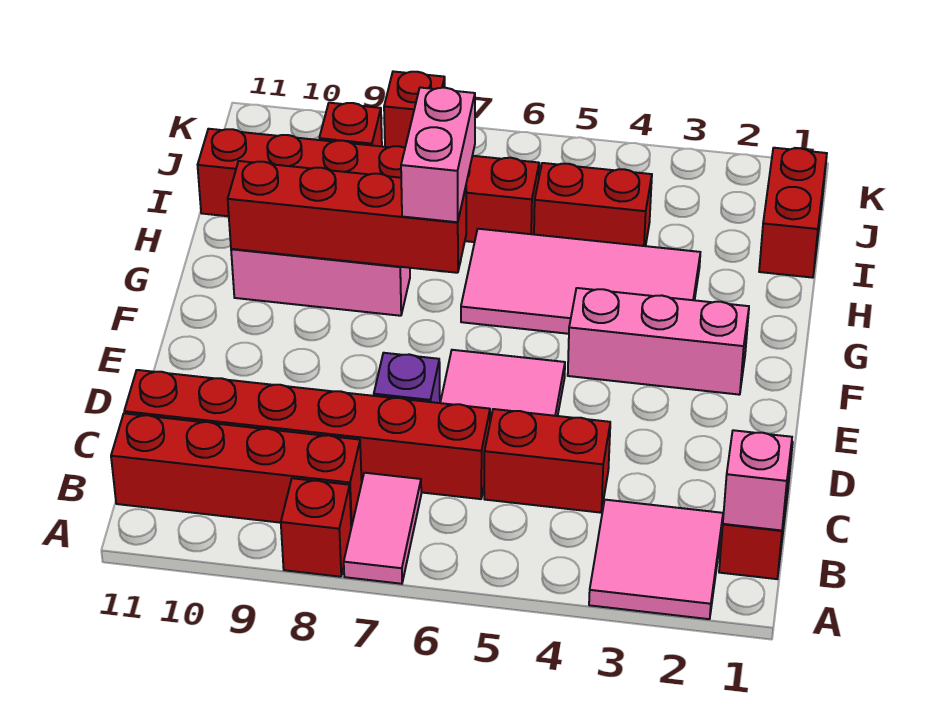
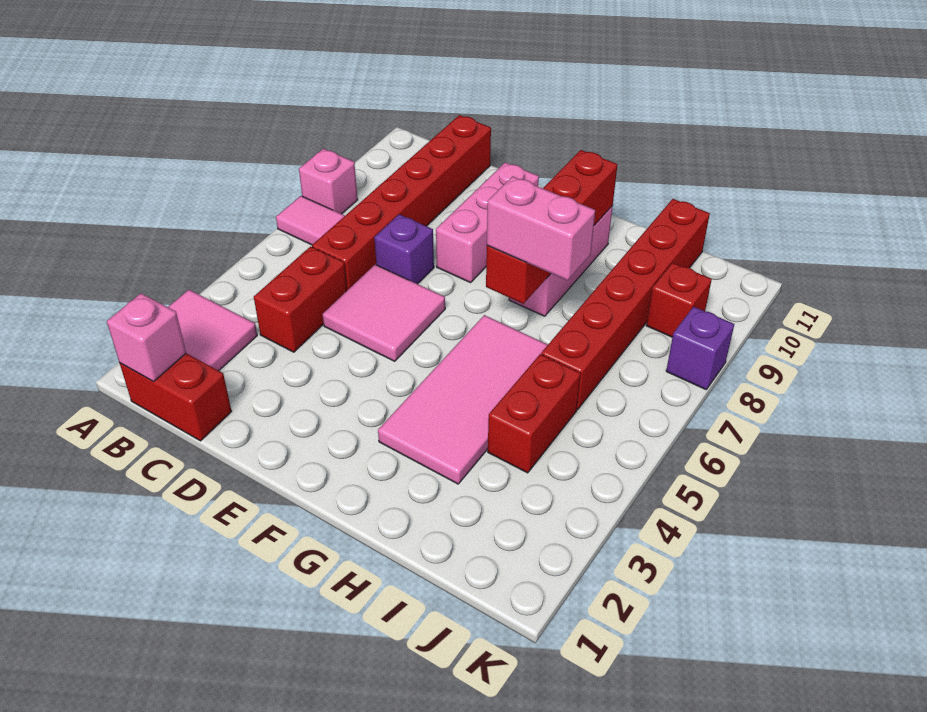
red 1x1 brick [281,478,351,577] -> pink 1x1 brick [299,149,358,214]
red 1x4 brick [111,413,362,527] -> none
pink 1x3 brick [568,288,749,395] -> pink 1x3 brick moved to [436,162,539,283]
red 1x2 brick [759,148,827,278] -> none
red 1x1 brick [384,71,445,148] -> purple 1x1 brick [666,307,734,389]

